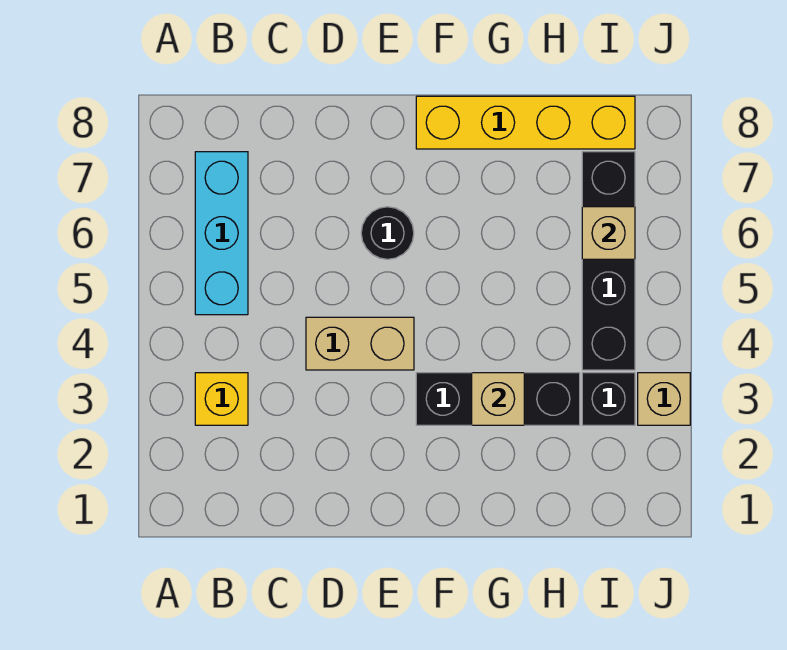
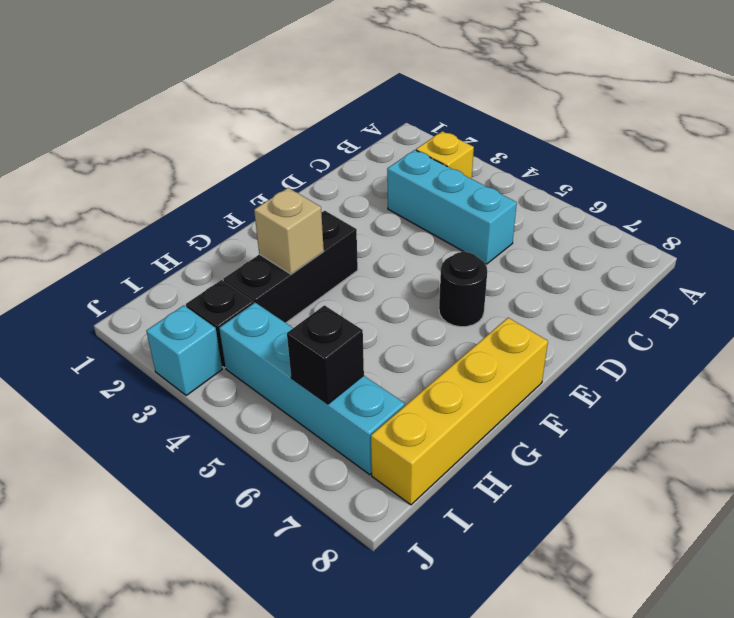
cyan 1x3 brick [195,152,248,315] -> cyan 1x3 brick moved to [387,150,517,264]
tan 1x2 brick [306,317,414,370] -> none
black 1x4 brick [582,152,635,370] -> cyan 1x4 brick [219,303,405,475]
tan 1x1 brick [582,207,635,259] -> black 1x1 brick [287,305,364,404]
tan 1x1 brick [638,373,690,425] -> cyan 1x1 brick [146,305,222,395]

